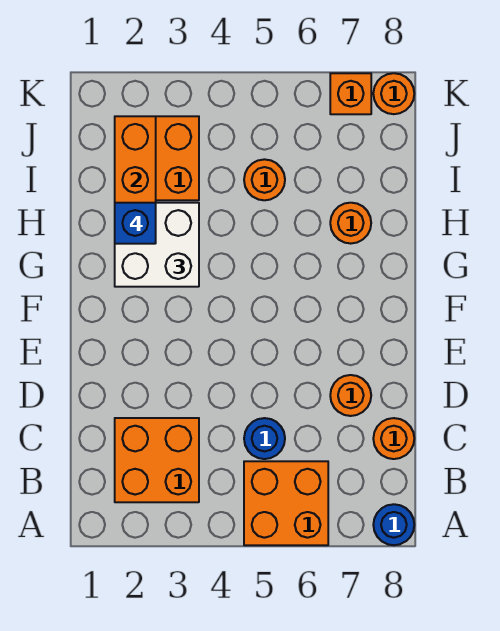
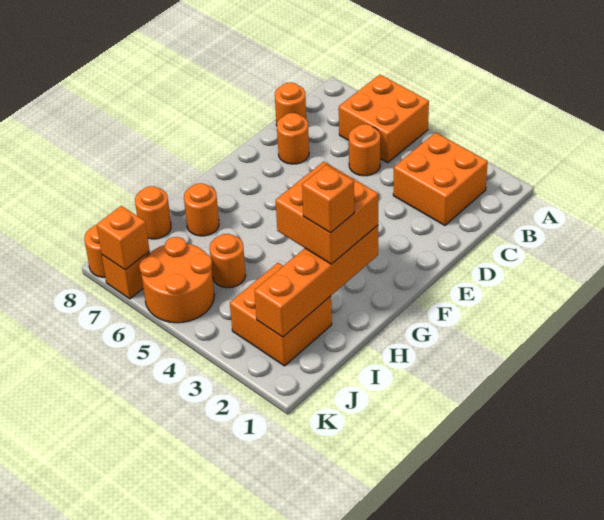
blue 1x1 round brick [373,504,414,545] -> none
blue 1x1 round brick [244,418,285,459] -> orange 1x1 round brick [349,124,380,176]
white 2x2 brick [115,203,199,287] -> orange 2x2 brick [276,162,378,264]
blue 1x1 brick [115,203,156,244] -> orange 1x1 brick [302,165,354,233]
none -> orange 1x1 round brick [135,186,171,239]
none -> orange 2x2 round brick [139,237,214,323]
none -> orange 1x1 brick [97,206,150,270]

